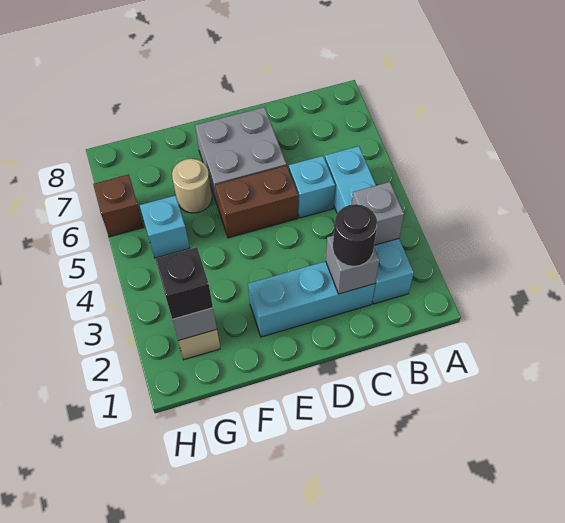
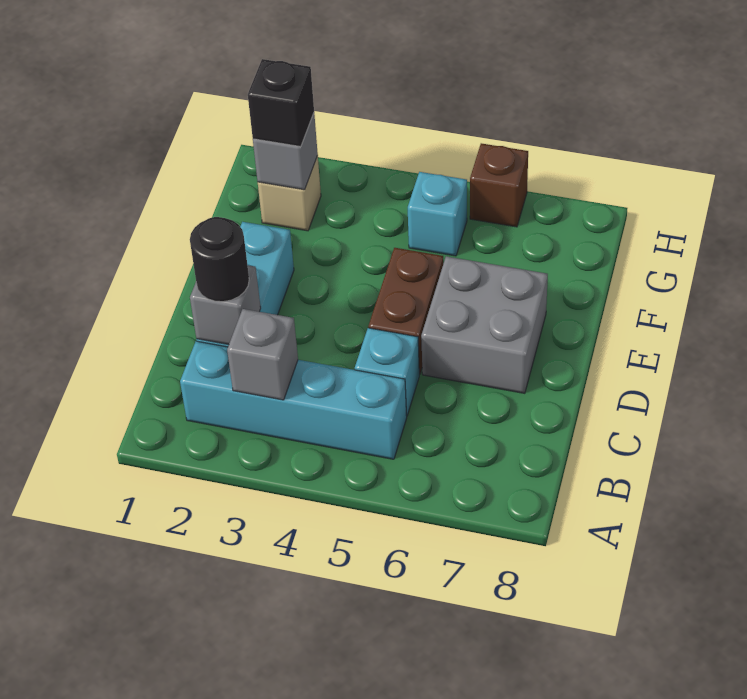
tan 1x1 round brick [172,159,212,213] -> none

